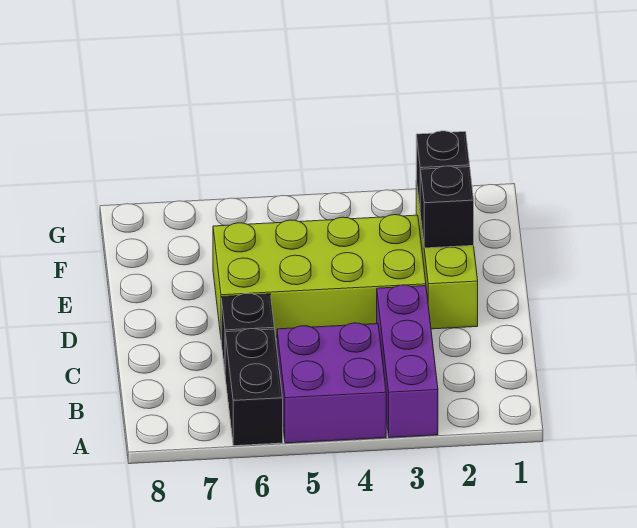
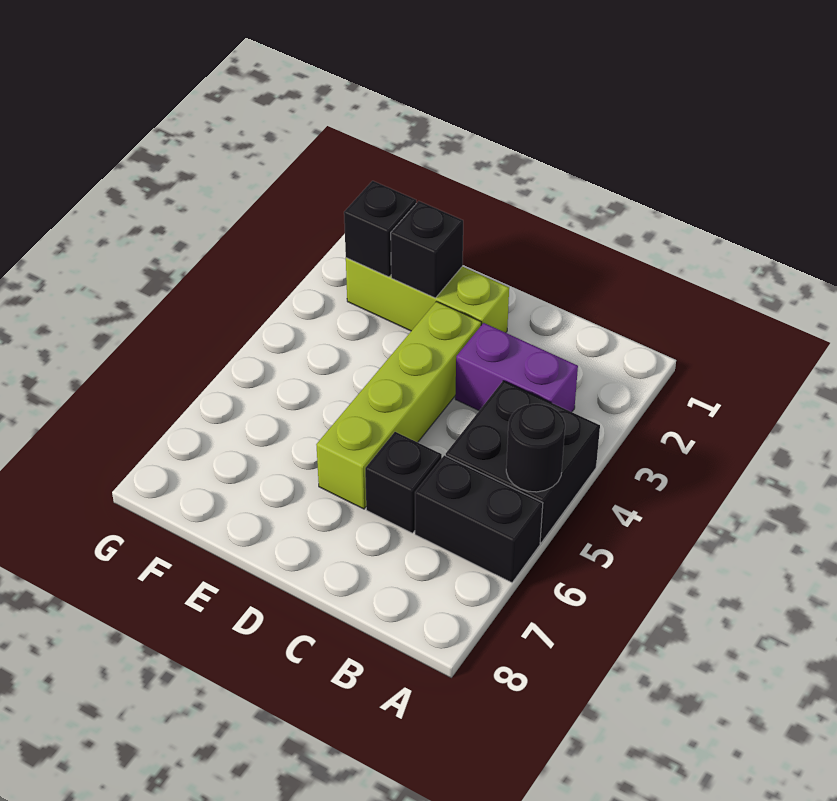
purple 1x3 brick [377,285,438,438] -> purple 1x2 brick [455,323,578,412]
purple 2x2 brick [277,323,386,443] -> black 2x2 brick [446,381,600,543]
none -> black 1x1 round brick [506,404,565,492]
lime 2x4 brick [213,215,426,337] -> lime 1x4 brick [316,302,481,509]

